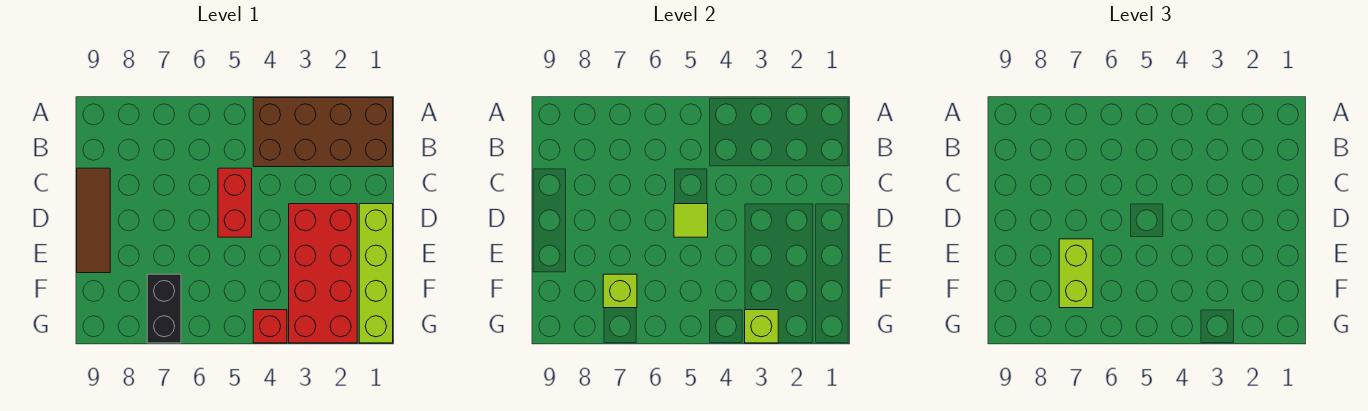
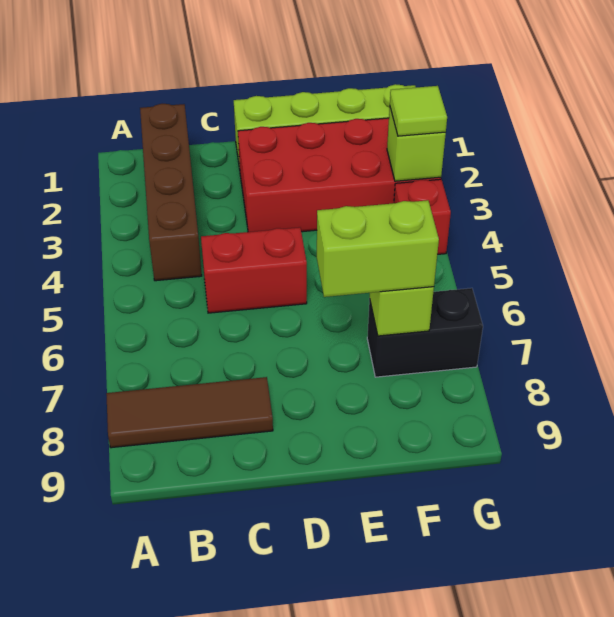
brown 2x4 brick [253,98,393,167] -> brown 1x4 brick [140,104,202,281]
brown 1x3 tile [77,168,110,273] -> brown 1x3 tile moved to [106,377,273,448]
lime 1x1 tile [674,204,708,237] -> lime 1x1 tile moved to [390,86,447,136]

